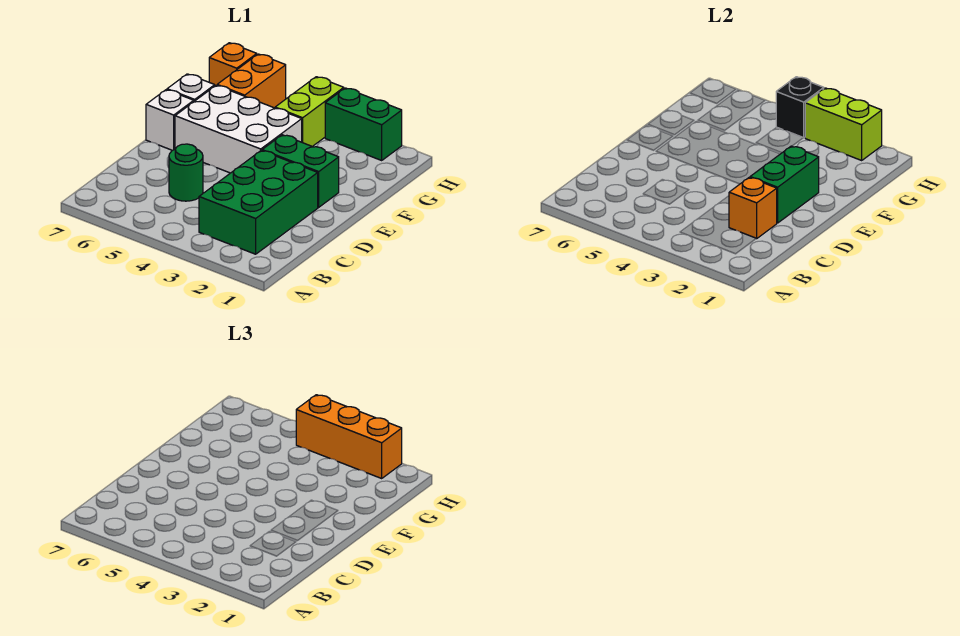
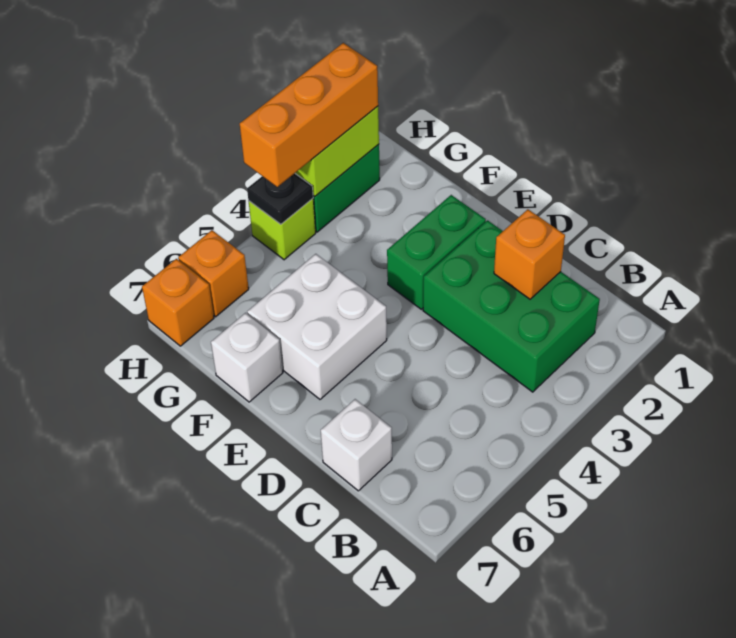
green 1x1 round brick [169,144,203,201] -> none
green 1x2 brick [750,146,819,223] -> none
white 2x3 brick [175,85,302,173] -> white 2x2 brick [247,254,387,399]
white 1x1 brick [146,90,194,150] -> white 1x1 brick moved to [321,399,392,491]
lime 1x2 brick [275,77,344,146] -> lime 1x1 brick [249,199,316,260]
orange 1x2 brick [217,54,286,108] -> orange 1x1 brick [178,230,249,317]
black 1x1 brick [776,77,824,138] -> black 1x1 plate [247,173,313,224]

